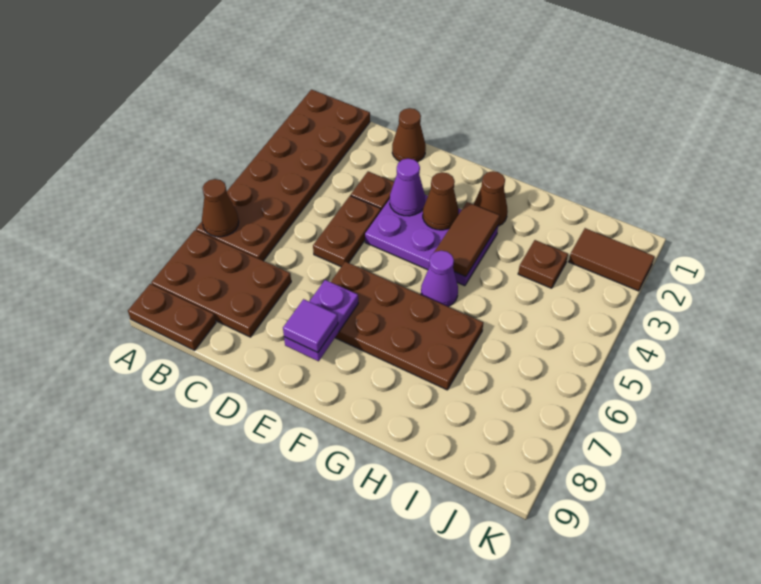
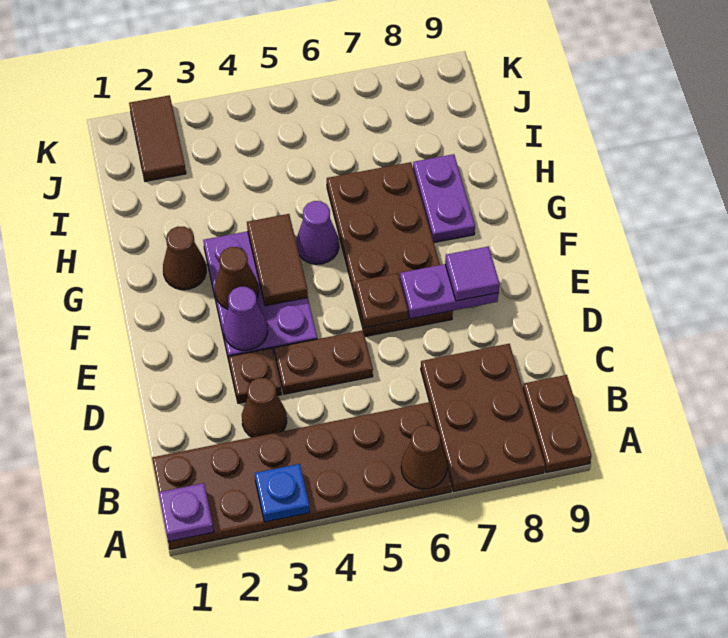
none -> purple 1x1 plate [158,483,214,542]
none -> blue 1x1 plate [255,464,310,522]
brown 1x1 cone [392,108,426,162] -> brown 1x1 cone moved to [242,378,287,437]
brown 1x2 tile [434,202,500,277] -> brown 1x2 tile turned to [247,214,308,306]
none -> purple 1x2 plate [413,154,475,243]
brown 1x1 plate [518,240,568,288] -> brown 1x1 plate moved to [355,273,408,328]

